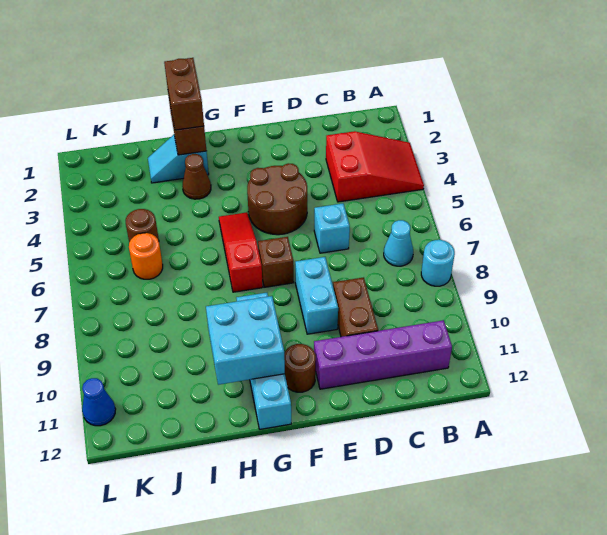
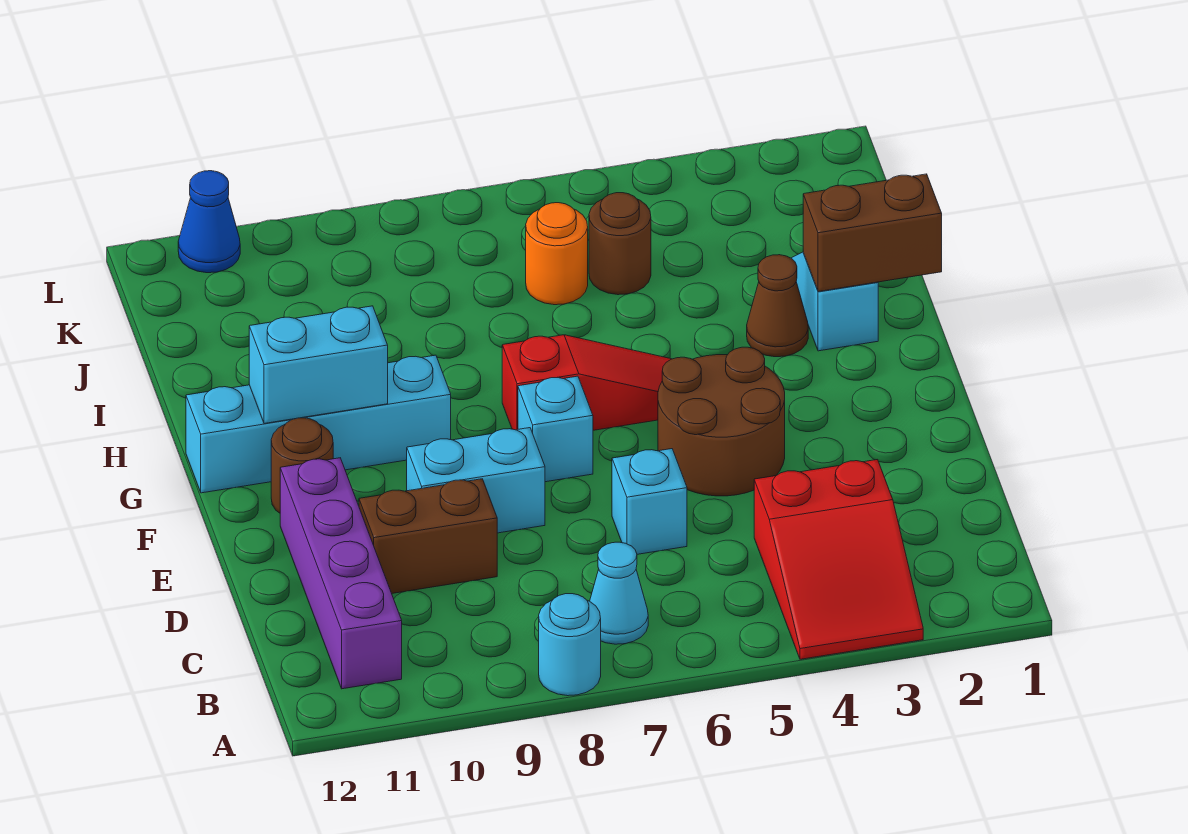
brown 1x1 brick [258,237,294,287] -> cyan 1x1 brick [518,376,593,482]
cyan 2x2 brick [206,296,285,385] -> cyan 1x2 brick [249,306,388,424]
brown 1x2 brick [164,58,204,130] -> none

